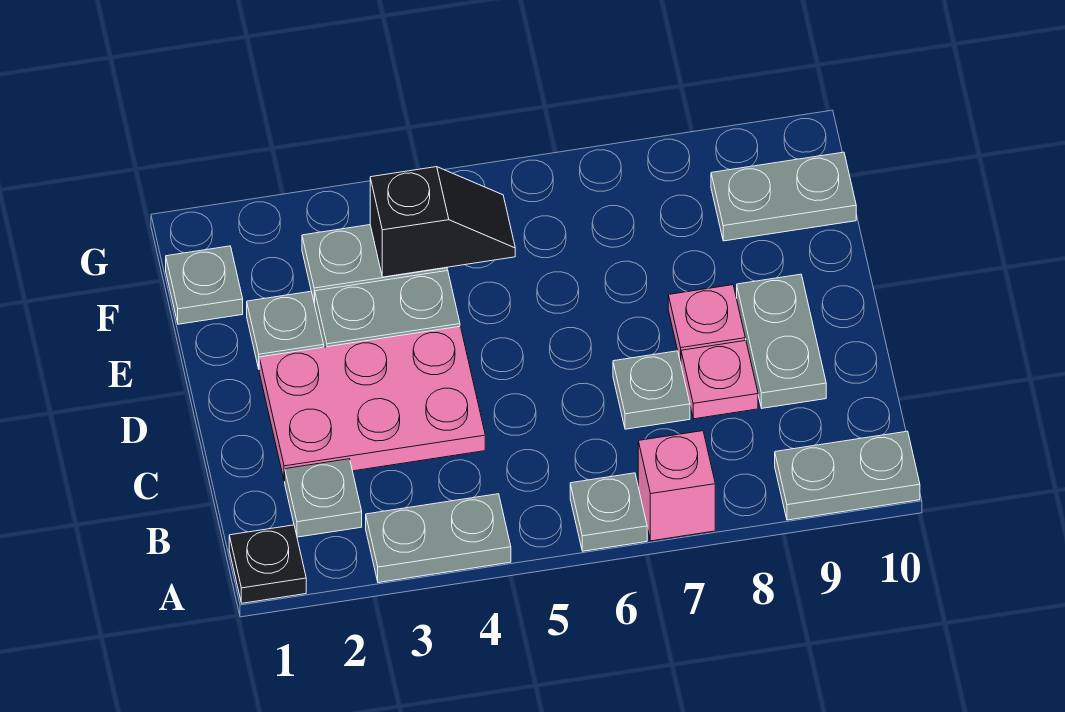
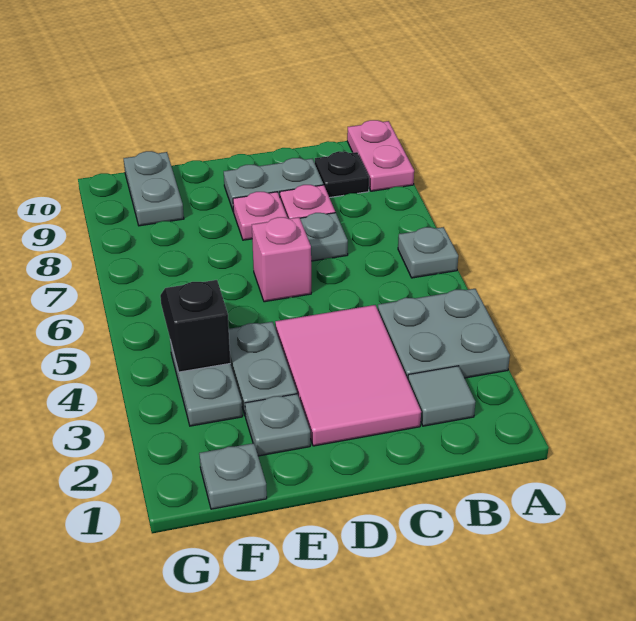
black 1x1 plate [229,525,306,603] -> black 1x1 plate moved to [315,151,369,198]
grey 1x2 plate [366,494,511,583] -> grey 2x2 plate [378,289,510,379]
pink 1x1 brick [638,431,715,541] -> pink 1x1 brick moved to [252,217,311,302]
grey 1x2 plate [775,431,920,520] -> pink 1x2 plate [347,120,414,191]
grey 1x1 plate [285,459,362,537] -> grey 1x1 tile [408,366,475,426]
pink 2x3 plate [259,326,485,481] -> pink 2x3 tile [275,305,421,446]

